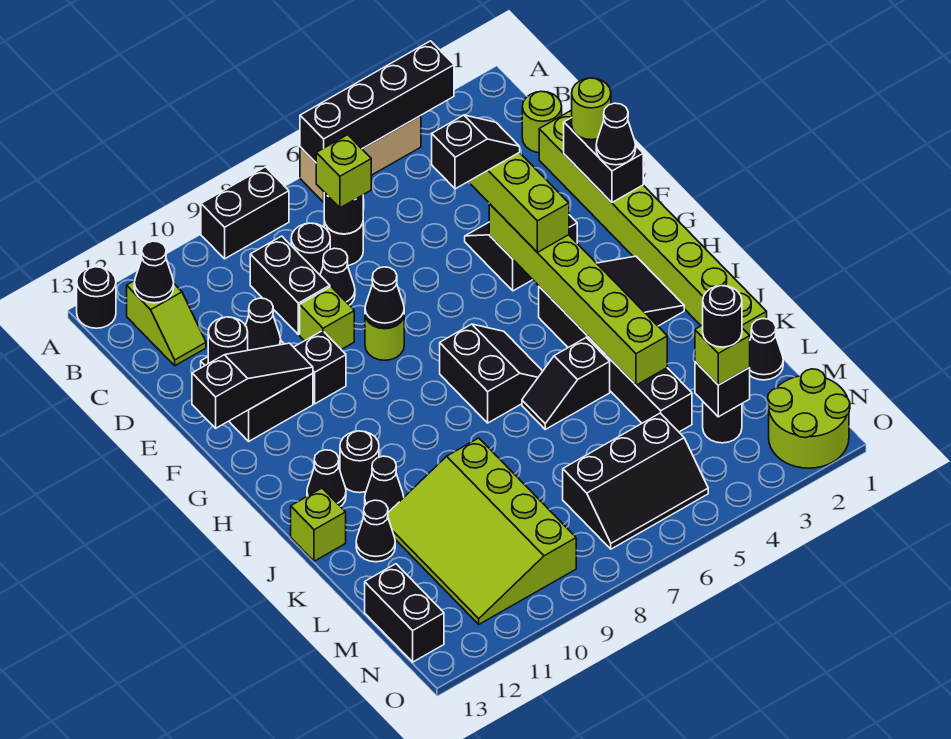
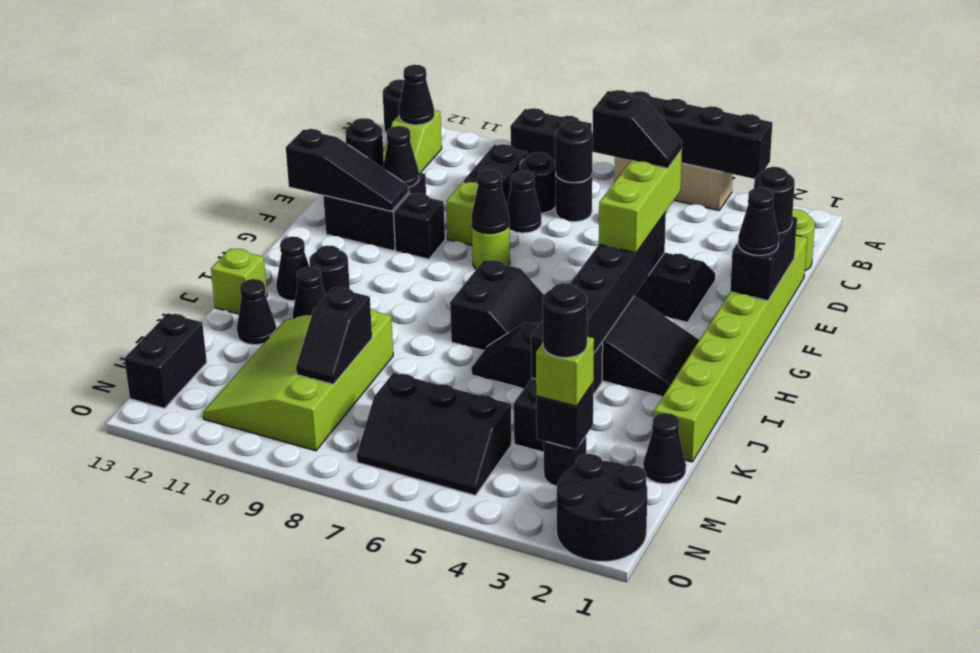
lime 1x1 brick [316,135,371,208] -> none
lime 1x1 round brick [571,78,611,140] -> black 1x1 round brick [754,167,795,233]
lime 1x6 brick [489,204,667,385] -> black 1x6 brick [531,212,666,379]
none -> black 1x2 slope [296,287,372,384]
lime 2x2 round brick [768,369,850,468] -> black 2x2 round brick [557,454,647,561]

